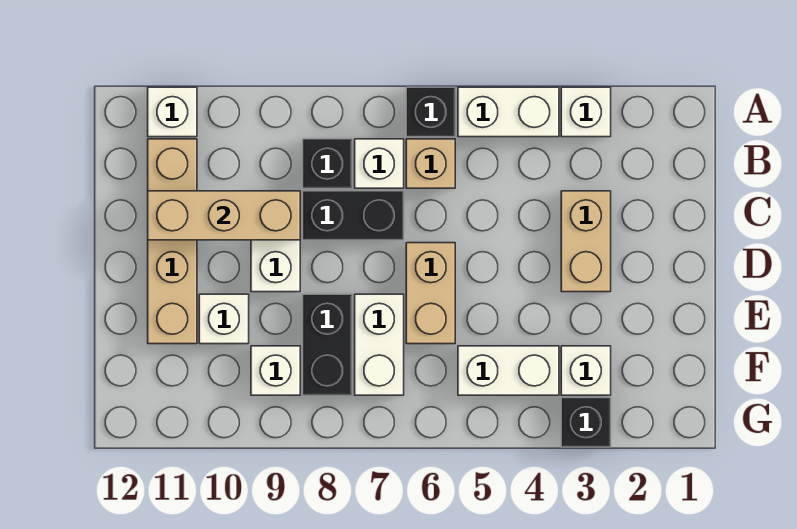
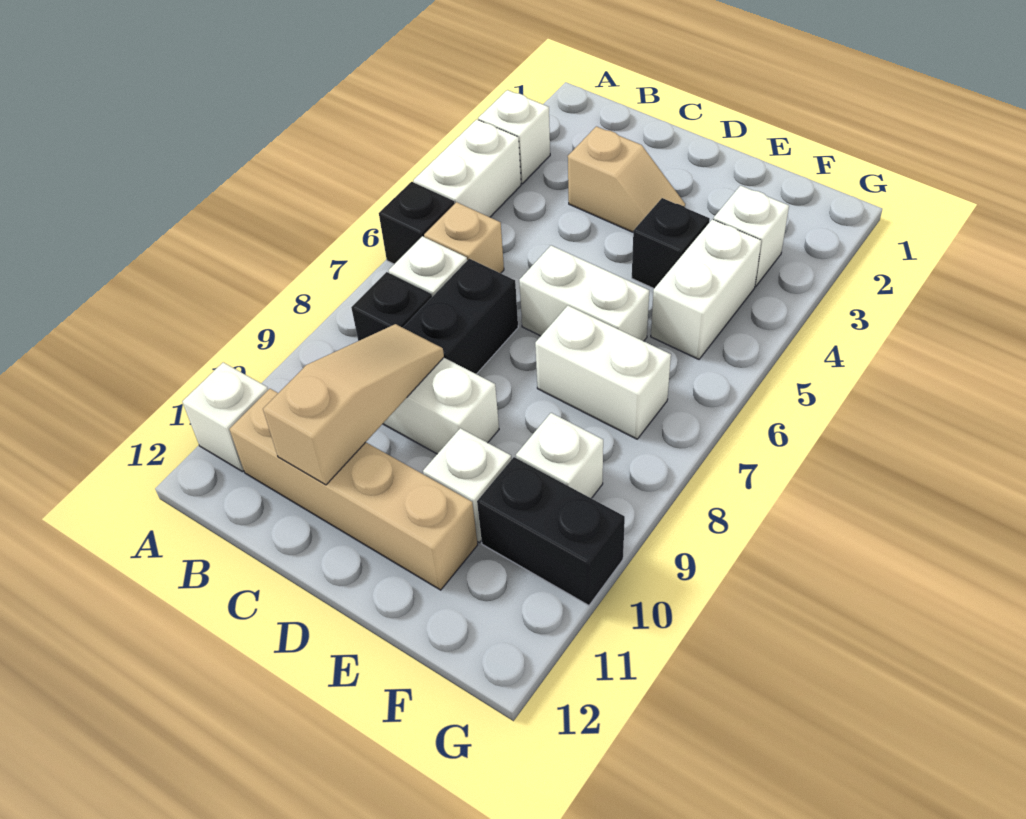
tan 1x2 brick [561,191,611,292] -> tan 1x2 slope [568,126,685,232]
tan 1x3 brick [148,191,300,240] -> tan 1x3 slope [263,324,444,485]
tan 1x2 brick [406,243,455,344] -> white 1x2 brick [519,246,649,341]
black 1x2 brick [303,294,352,395] -> black 1x2 brick moved to [477,457,625,605]
black 1x1 brick [561,398,611,447] -> black 1x1 brick moved to [632,198,710,288]

